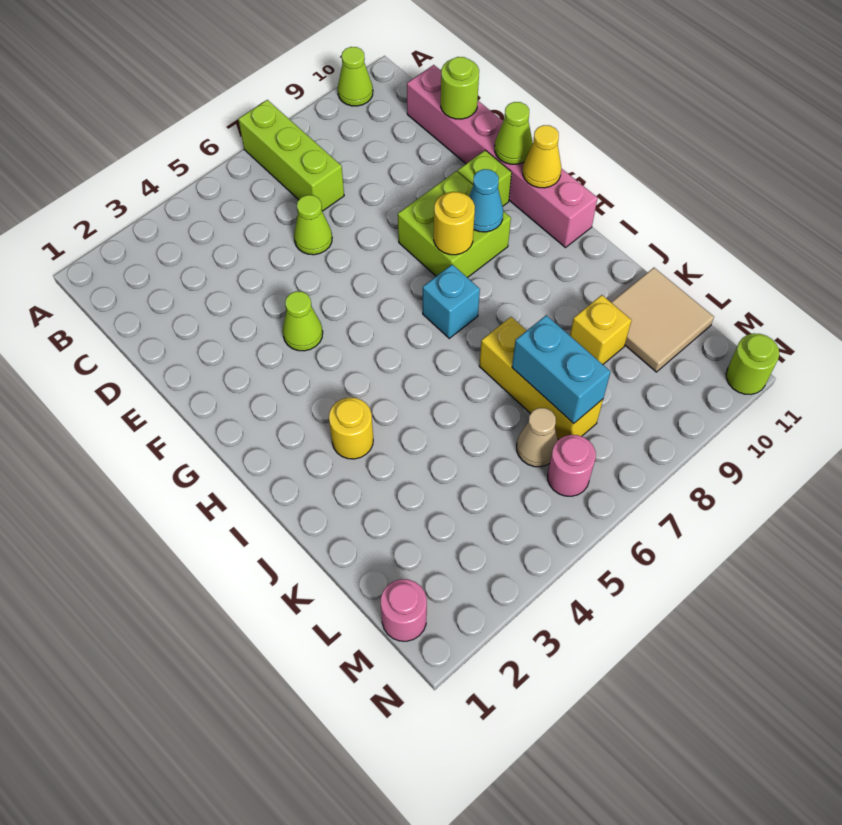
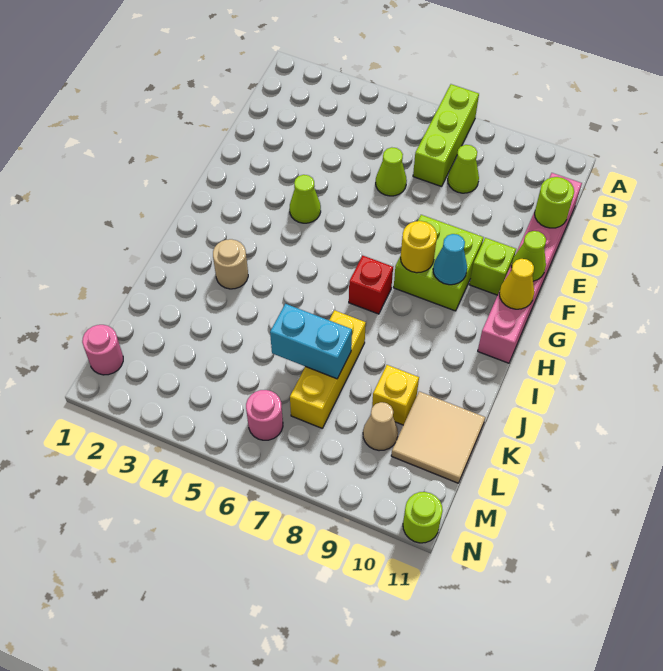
lime 1x1 cone [338,47,373,106] -> lime 1x1 cone moved to [448,145,479,193]
cyan 1x1 brick [423,264,480,338] -> red 1x1 brick [349,255,393,314]
yellow 1x1 round brick [329,398,373,459] -> tan 1x1 round brick [213,239,248,289]
cyan 1x2 brick [512,315,611,424] -> cyan 1x2 brick turned to [270,304,352,379]
tan 1x1 cone [517,408,558,467] -> tan 1x1 cone moved to [363,402,398,451]

